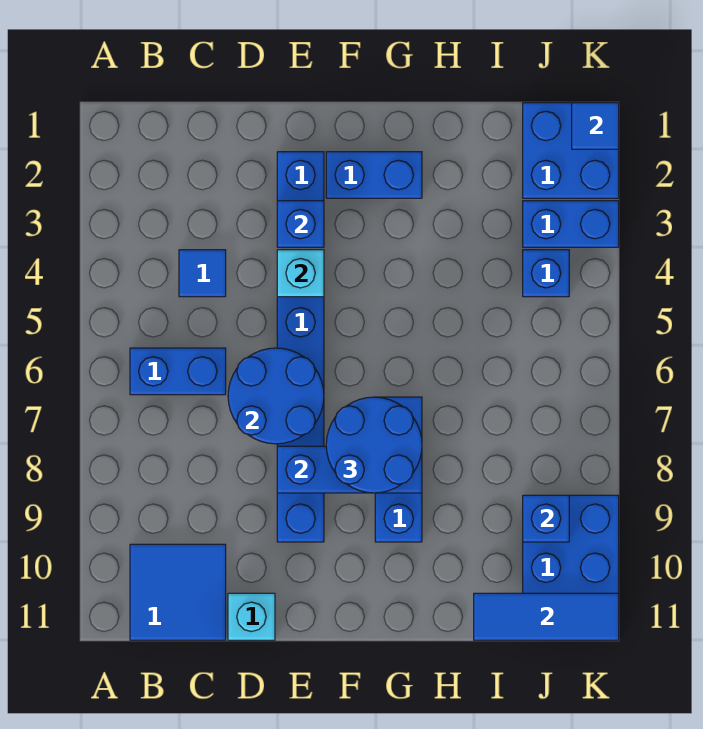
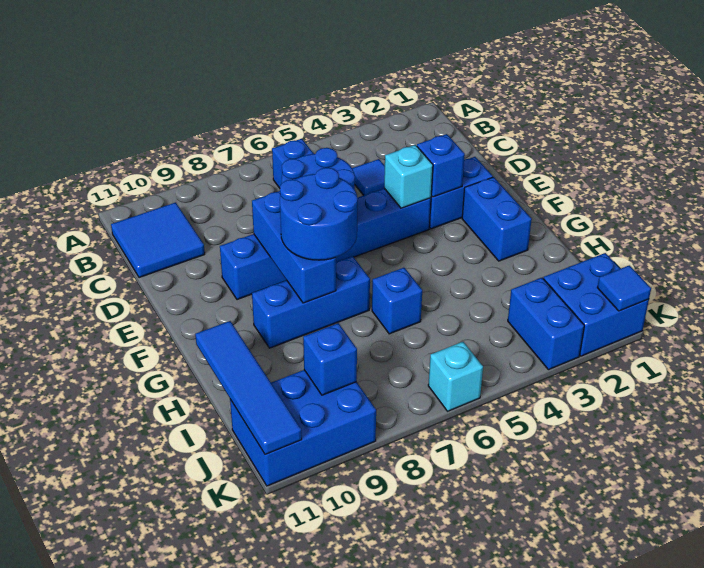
cyan 1x1 brick [228,593,275,640] -> cyan 1x1 brick moved to [428,342,483,411]
blue 1x3 tile [474,593,619,640] -> blue 1x4 tile [195,321,302,455]
blue 1x1 brick [523,250,569,297] -> blue 1x1 brick moved to [372,268,422,334]

